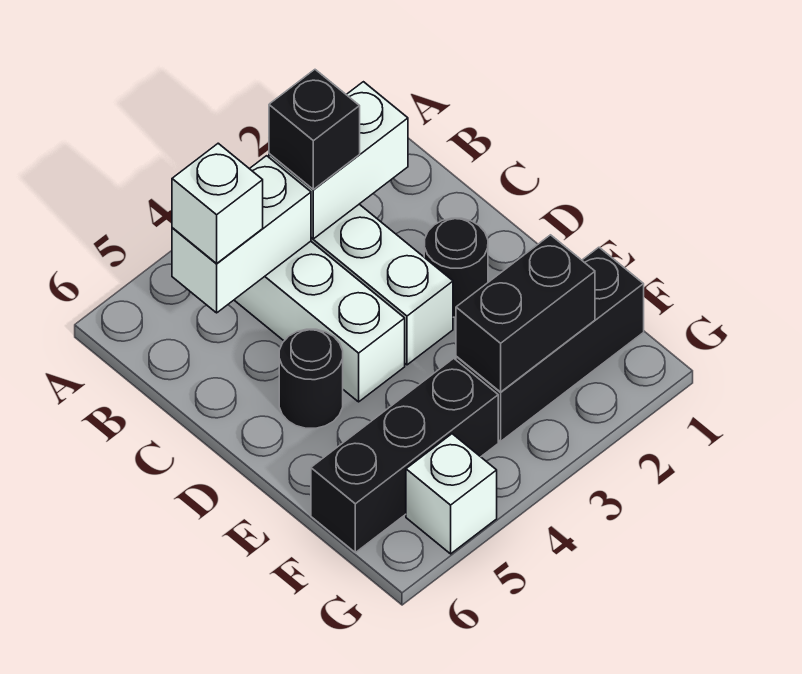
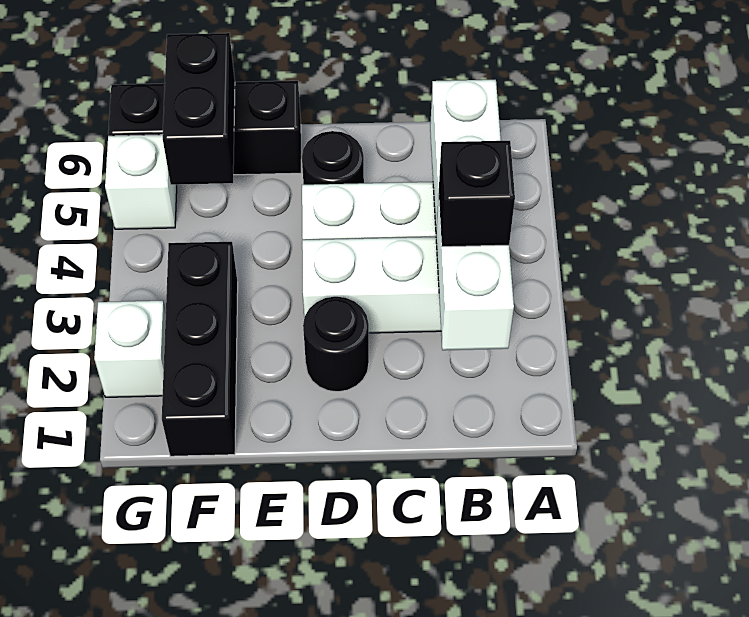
white 1x1 brick [172,143,263,263] -> white 1x1 brick moved to [94,301,166,397]
black 1x2 brick [456,235,595,392] -> black 1x2 brick moved to [163,33,235,185]
black 1x3 brick [311,358,498,552] -> black 1x3 brick turned to [108,81,301,175]

